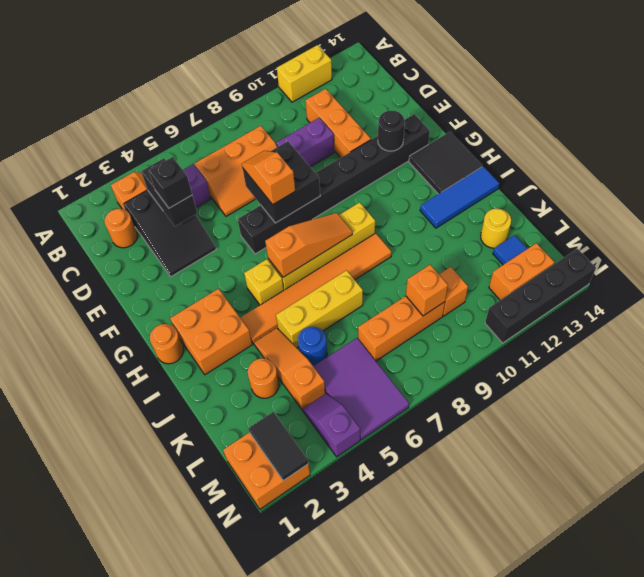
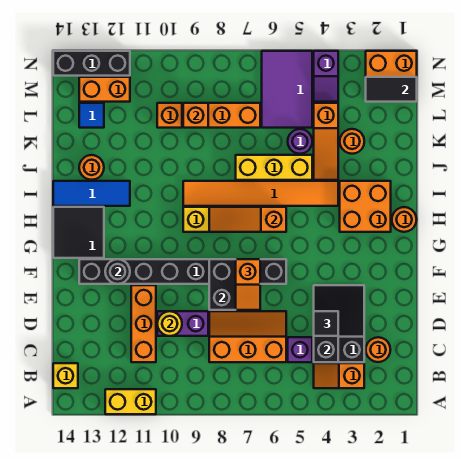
black 1x1 brick [149,157,192,208] -> black 1x1 tile [314,311,338,336]
yellow 1x1 brick [244,259,284,305] -> yellow 1x1 brick moved to [53,363,78,388]
none -> orange 1x1 round brick [79,155,104,180]
blue 1x1 round brick [298,327,327,366] -> purple 1x1 round brick [288,129,312,154]
yellow 1x1 round brick [481,208,511,248] -> yellow 1x1 round brick moved to [157,311,182,336]
black 1x2 tile [248,412,308,481] -> black 1x2 tile turned to [366,77,417,102]
black 1x4 brick [485,249,596,343] -> black 1x3 brick [53,51,130,76]

